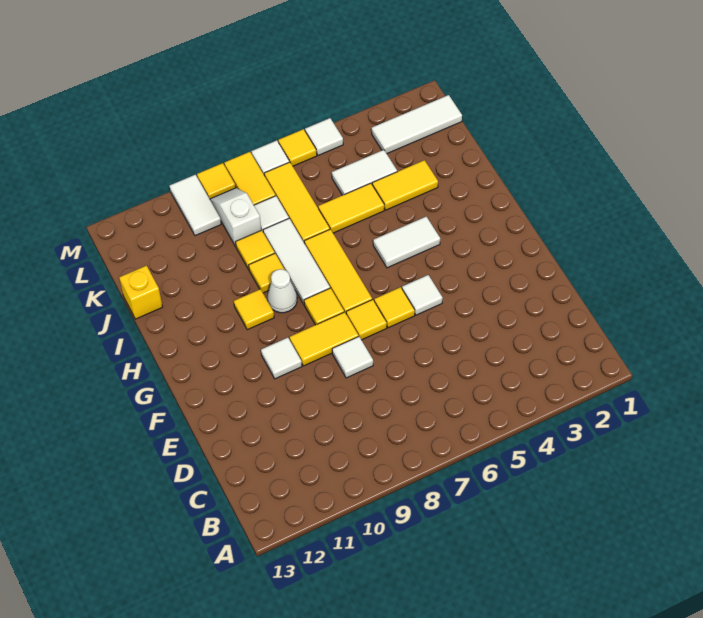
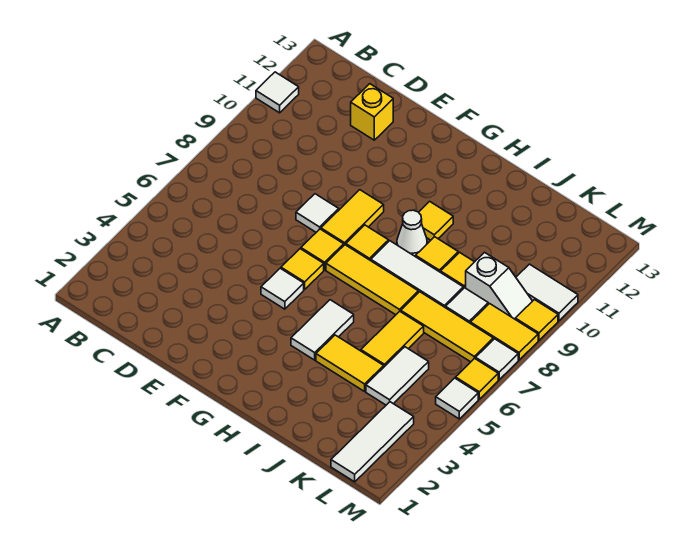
white 1x1 tile [261,338,302,379] -> white 1x1 tile moved to [256,72,299,113]
yellow 1x2 tile [372,160,438,210] -> yellow 1x2 tile turned to [316,335,384,391]
yellow 1x1 brick [119,266,162,319] -> yellow 1x1 brick moved to [351,84,393,140]

